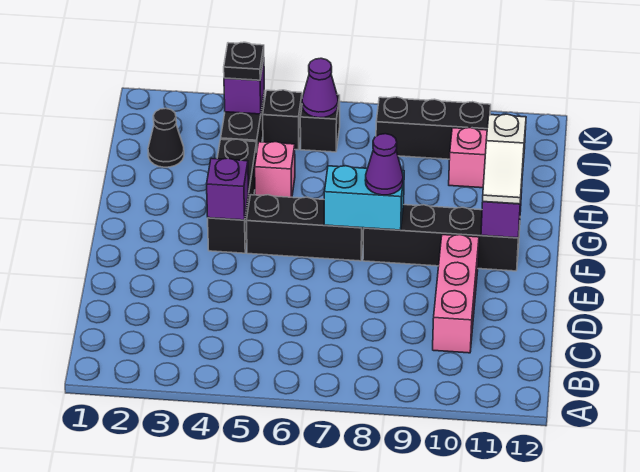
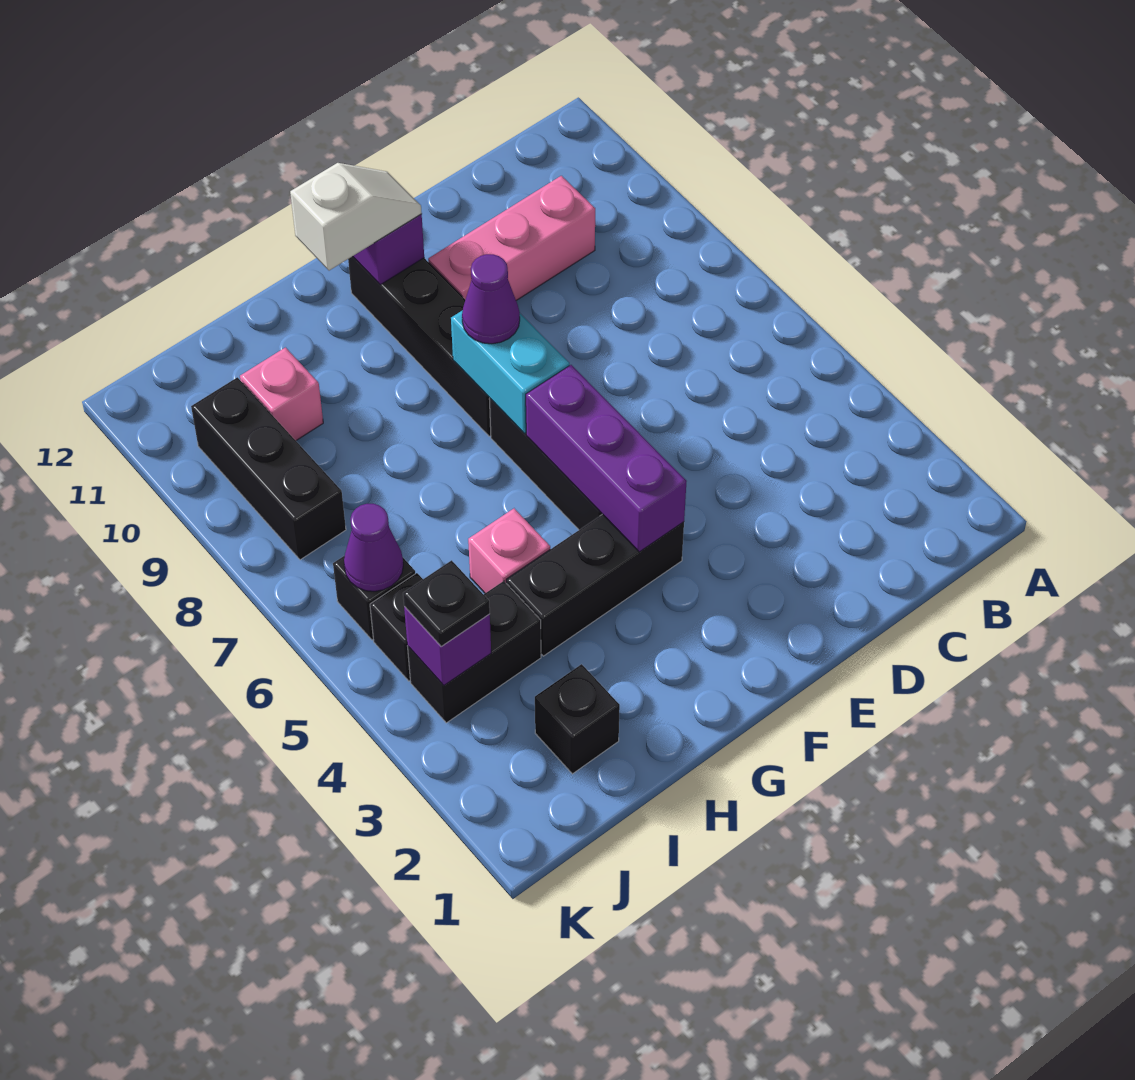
purple 1x1 brick [207,158,249,220] -> purple 1x3 brick [526,365,687,552]
black 1x1 cone [148,108,184,167] -> black 1x1 brick [535,664,620,774]

